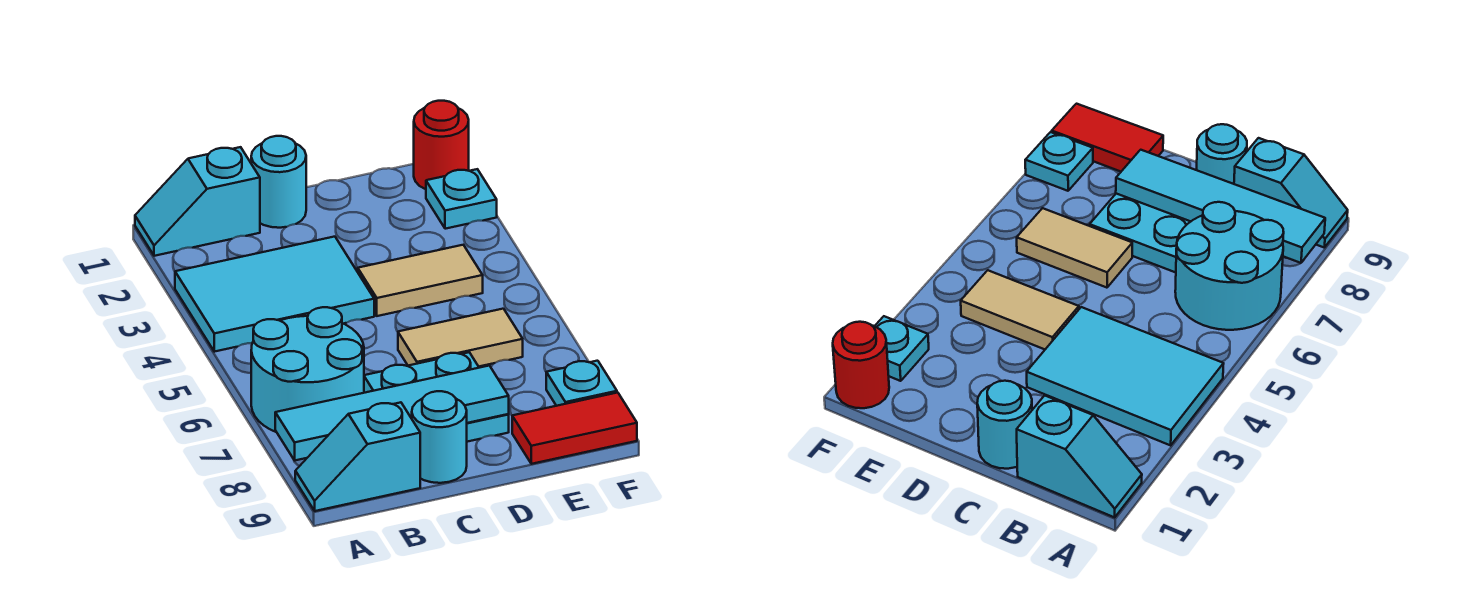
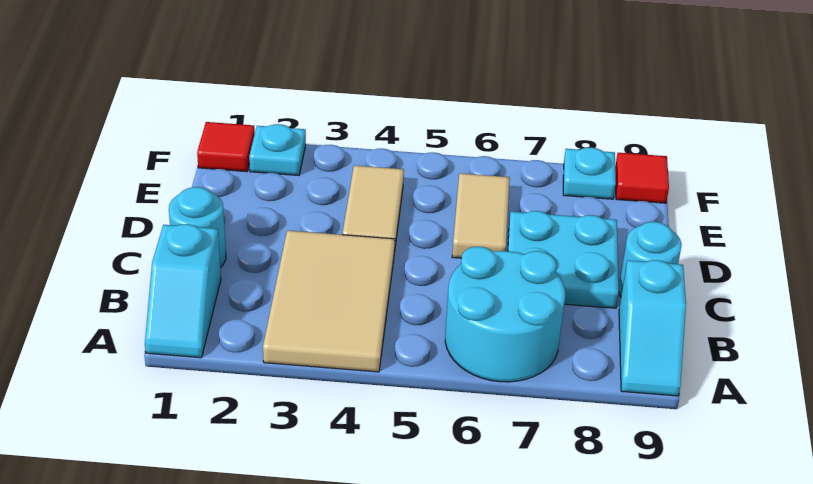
cyan 2x3 tile [175,237,374,352] -> tan 2x3 tile [263,231,395,372]
cyan 1x4 tile [275,366,509,460] -> none
red 1x2 tile [512,393,637,464] -> red 1x1 tile [615,153,669,203]
red 1x1 round brick [414,101,469,189] -> red 1x1 tile [197,122,255,172]

